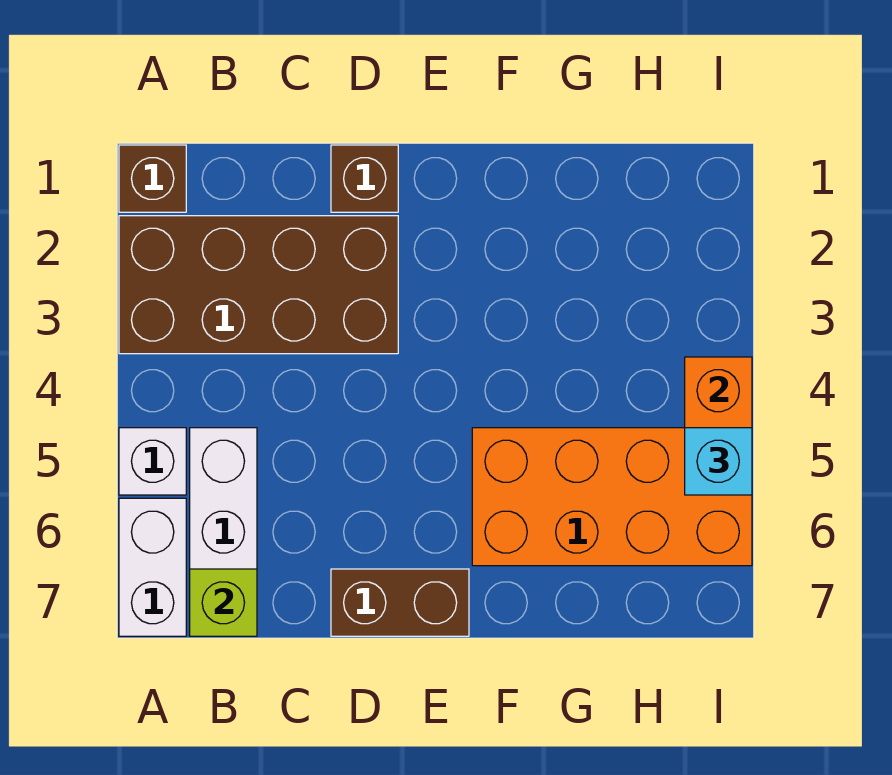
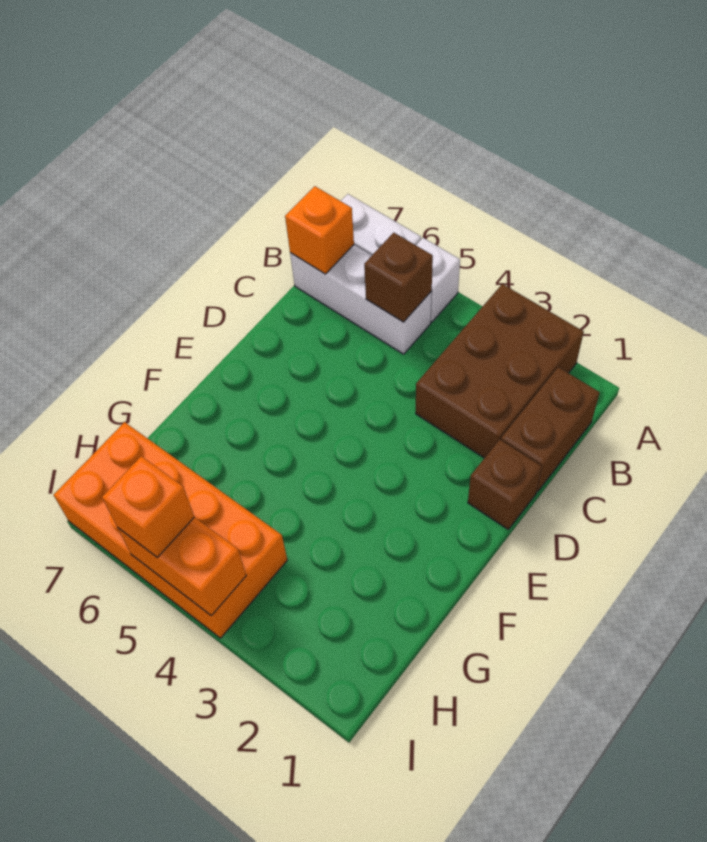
brown 1x1 brick [119,145,186,212] -> brown 1x1 brick moved to [364,233,433,322]
brown 2x4 brick [119,216,398,354] -> brown 2x3 brick [416,284,584,458]
lime 1x1 brick [190,569,257,636] -> orange 1x1 brick [285,186,354,274]
brown 1x2 brick [331,569,469,636] -> brown 1x2 brick moved to [501,367,600,492]
orange 2x4 brick [472,428,752,566] -> orange 2x4 brick turned to [54,422,287,638]
cyan 1x1 brick [685,428,752,495] -> orange 1x1 brick [102,456,194,557]

